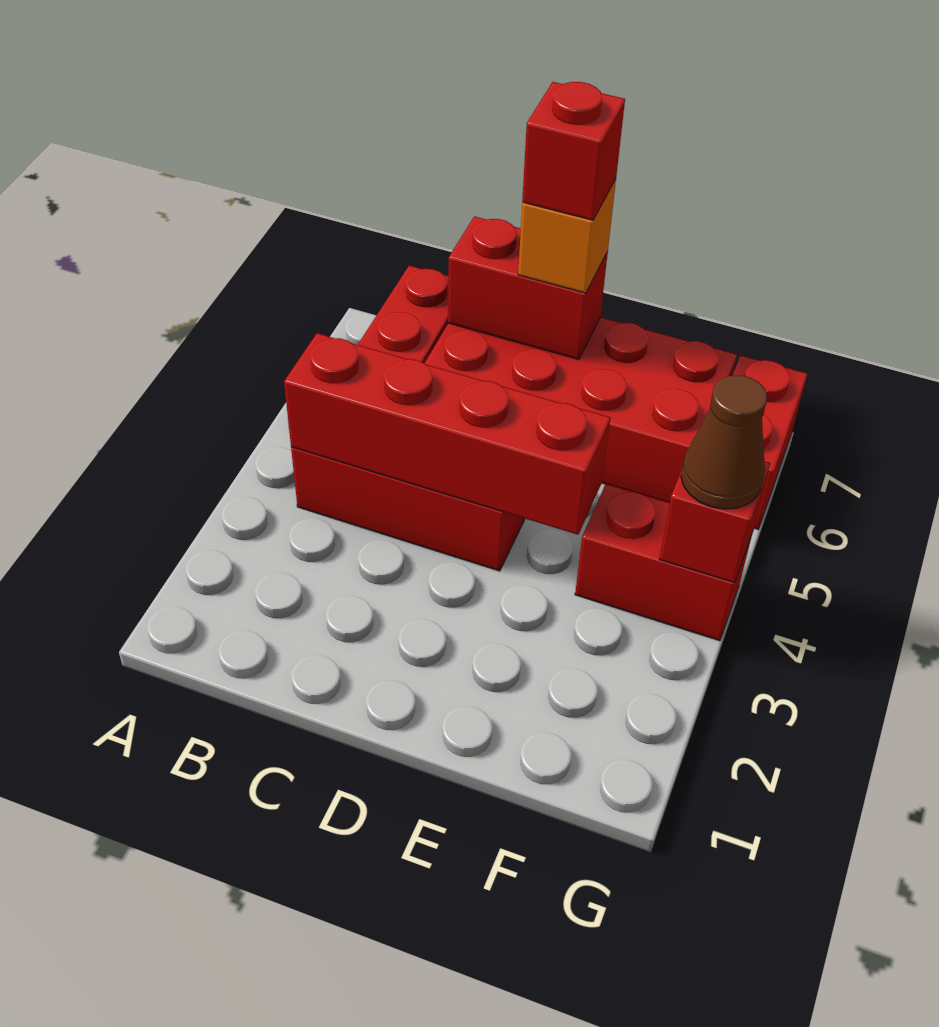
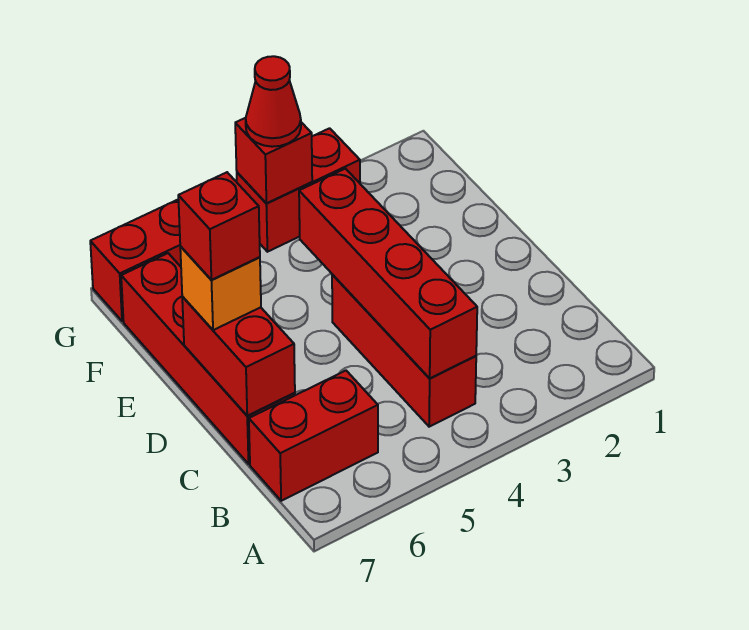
red 2x4 brick [424,317,737,503] -> red 1x4 brick [121,253,295,464]
red 1x2 brick [575,484,753,641] -> red 1x2 brick turned to [237,128,360,252]
brown 1x1 cone [681,375,767,509] -> red 1x1 cone [246,56,301,147]

